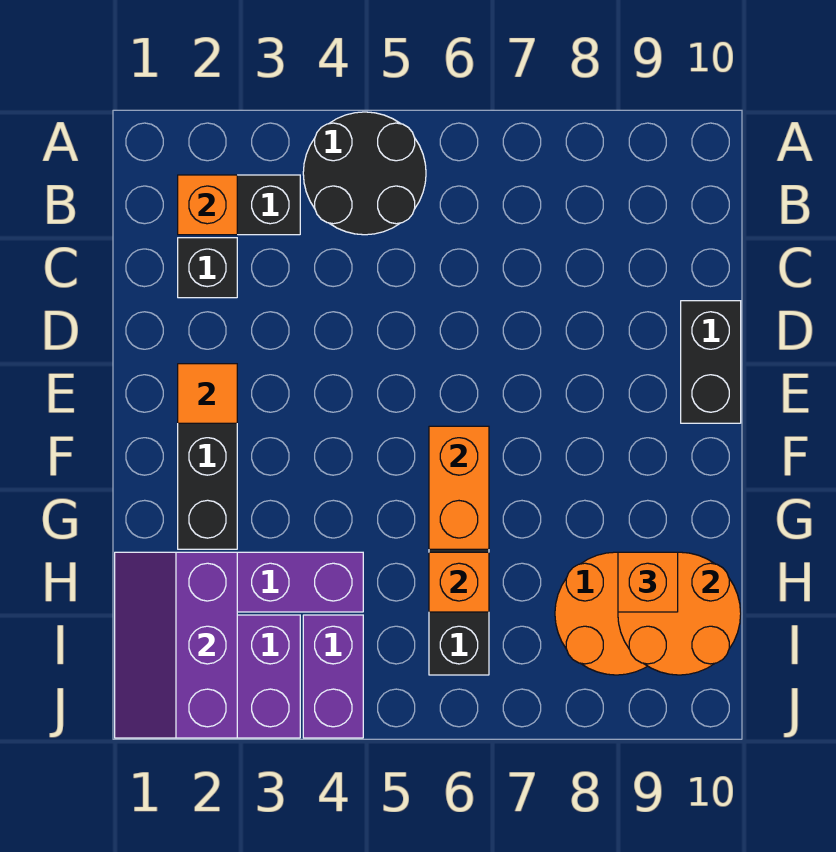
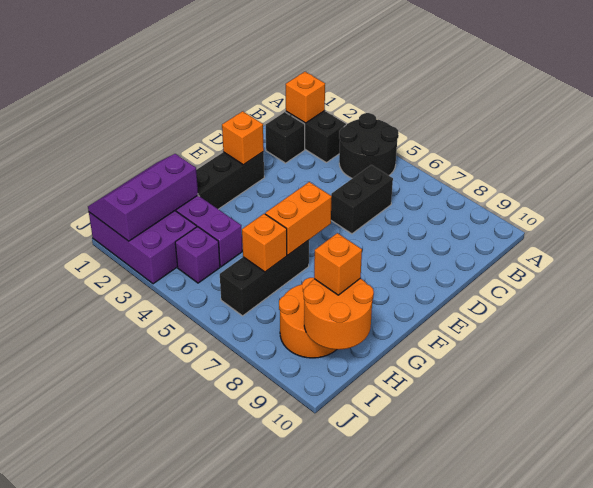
black 1x2 brick [681,301,741,423] -> black 1x2 brick moved to [331,165,393,234]
orange 1x1 tile [178,364,237,423] -> orange 1x1 brick [222,111,264,165]
purple 1x2 brick [303,615,363,738] -> purple 1x1 brick [175,227,220,283]

